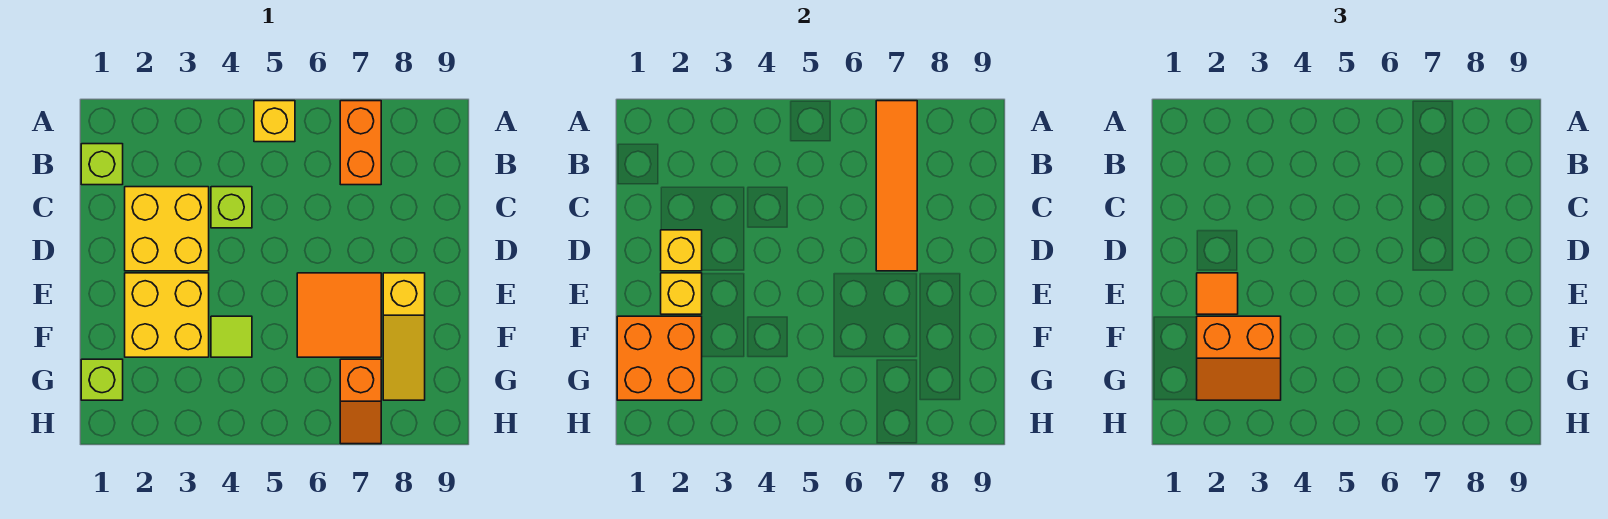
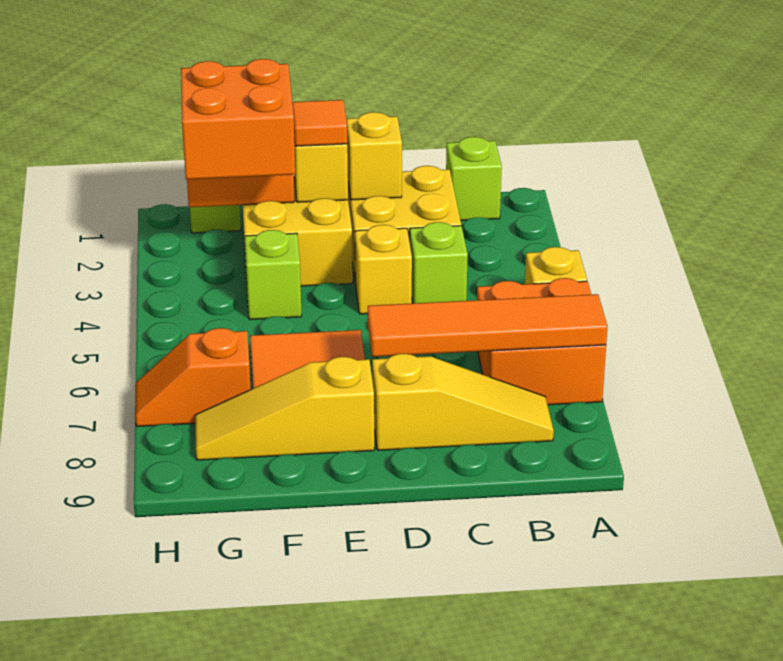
orange 1x2 brick [340,101,381,185] -> orange 2x2 brick [477,278,606,405]
none -> yellow 1x3 slope [372,354,554,450]
none -> yellow 1x1 brick [355,225,412,314]
orange 2x2 slope [1197,316,1281,400] -> orange 2x2 brick [181,59,295,180]
lime 1x1 tile [211,316,252,357] -> lime 1x1 brick [245,230,302,320]

